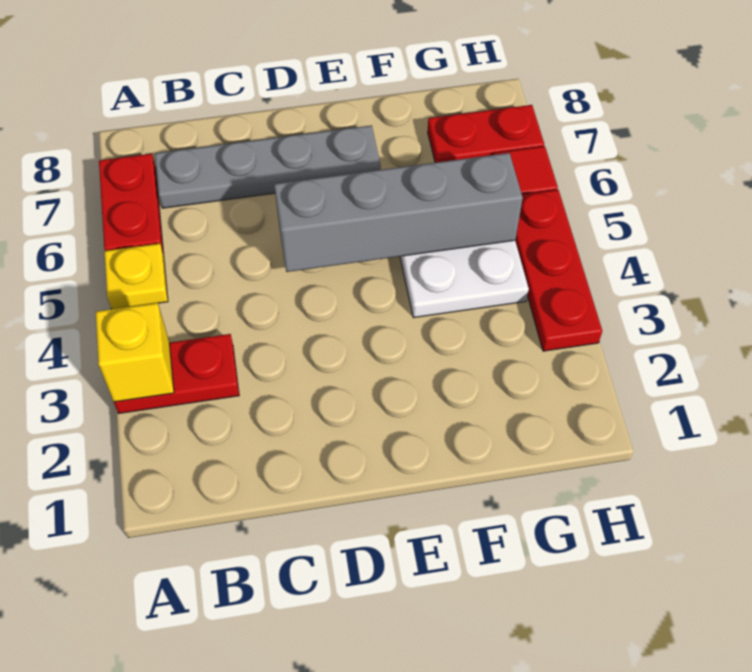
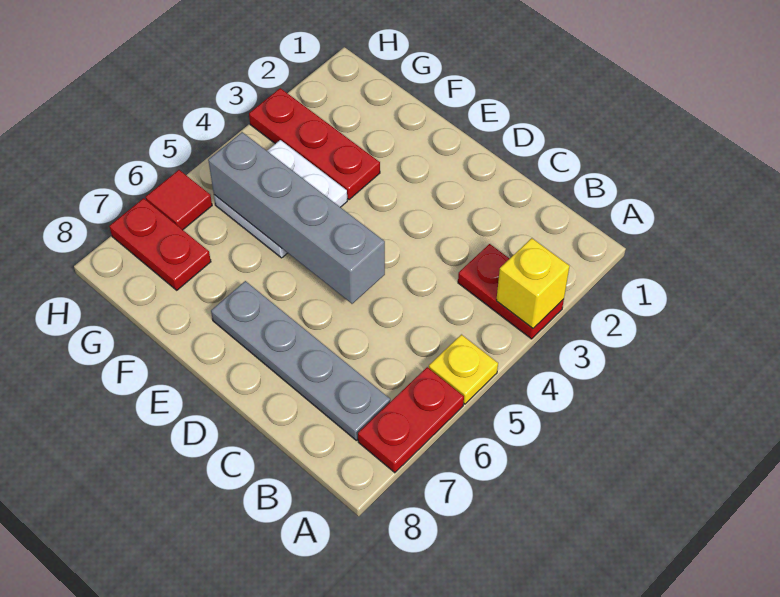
red 1x3 plate [515,190,602,351] -> red 1x3 plate turned to [249,88,380,200]

